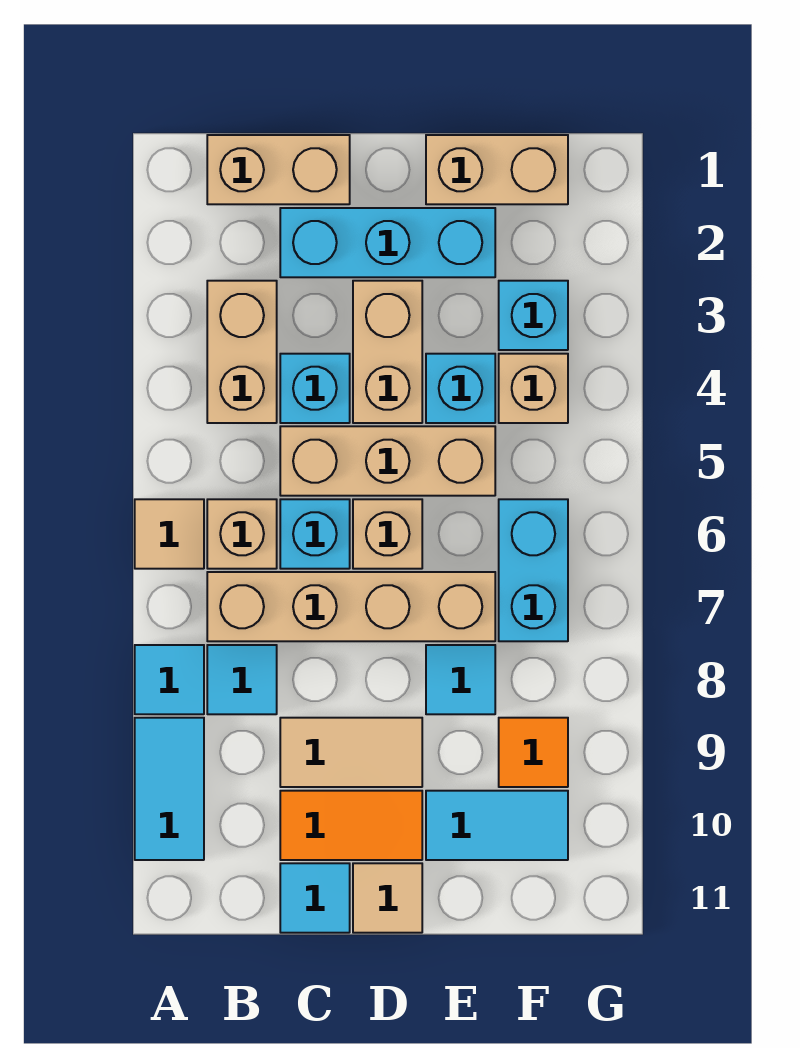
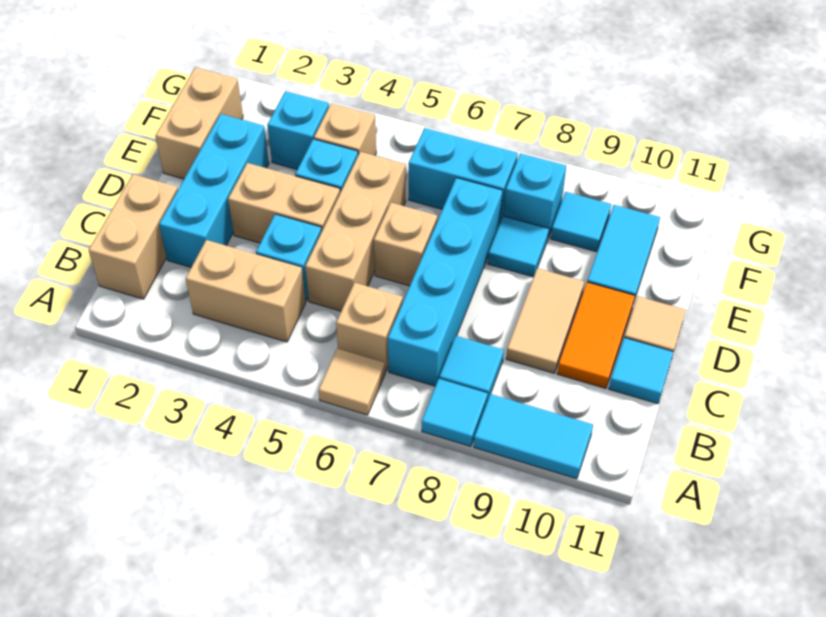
tan 1x4 brick [207,572,495,641] -> cyan 1x4 brick [388,178,503,386]
cyan 1x1 brick [280,499,350,569] -> cyan 1x1 brick moved to [504,153,566,238]
orange 1x1 tile [499,718,568,787] -> cyan 1x1 tile [551,192,611,252]

